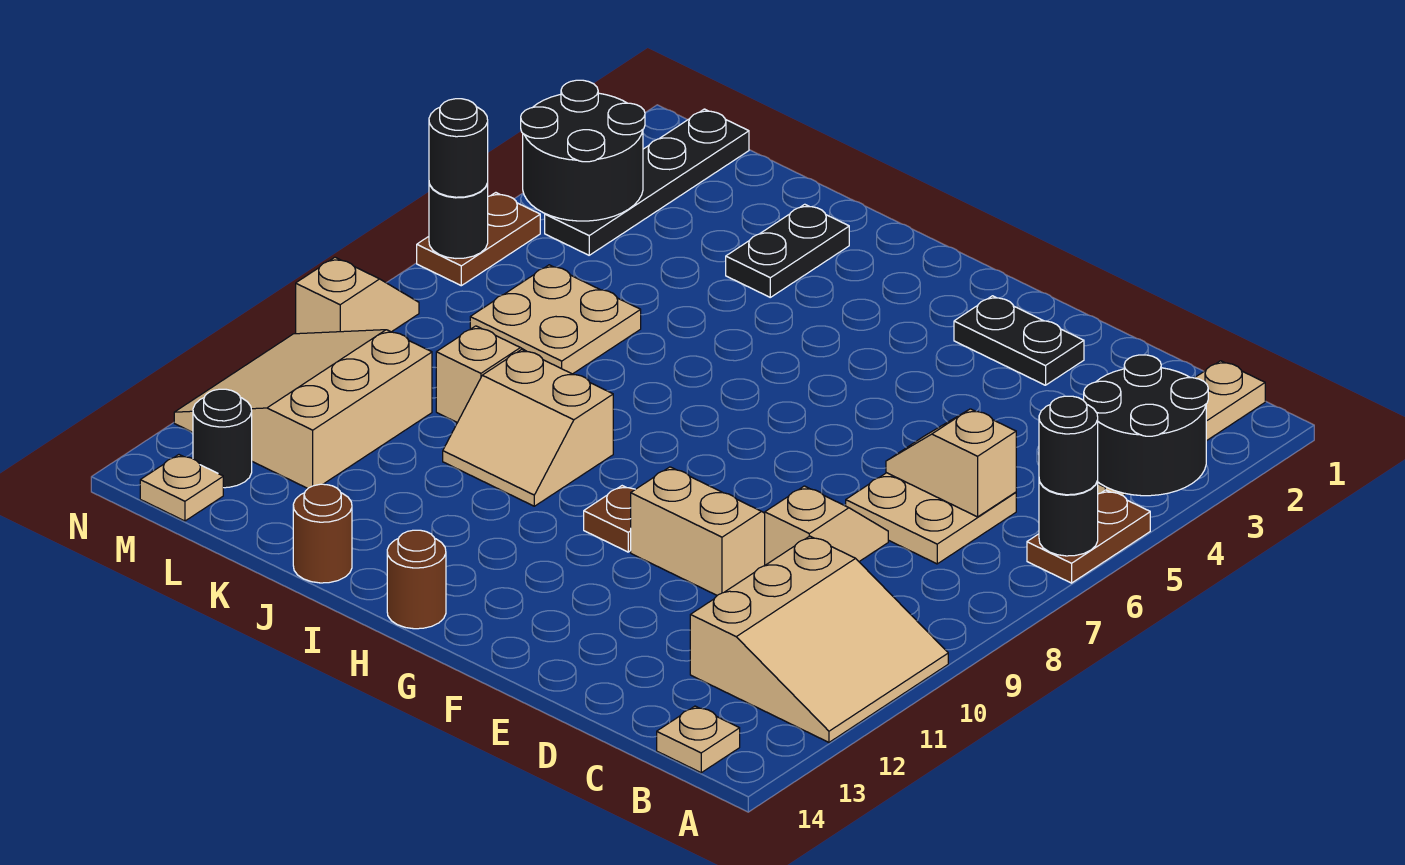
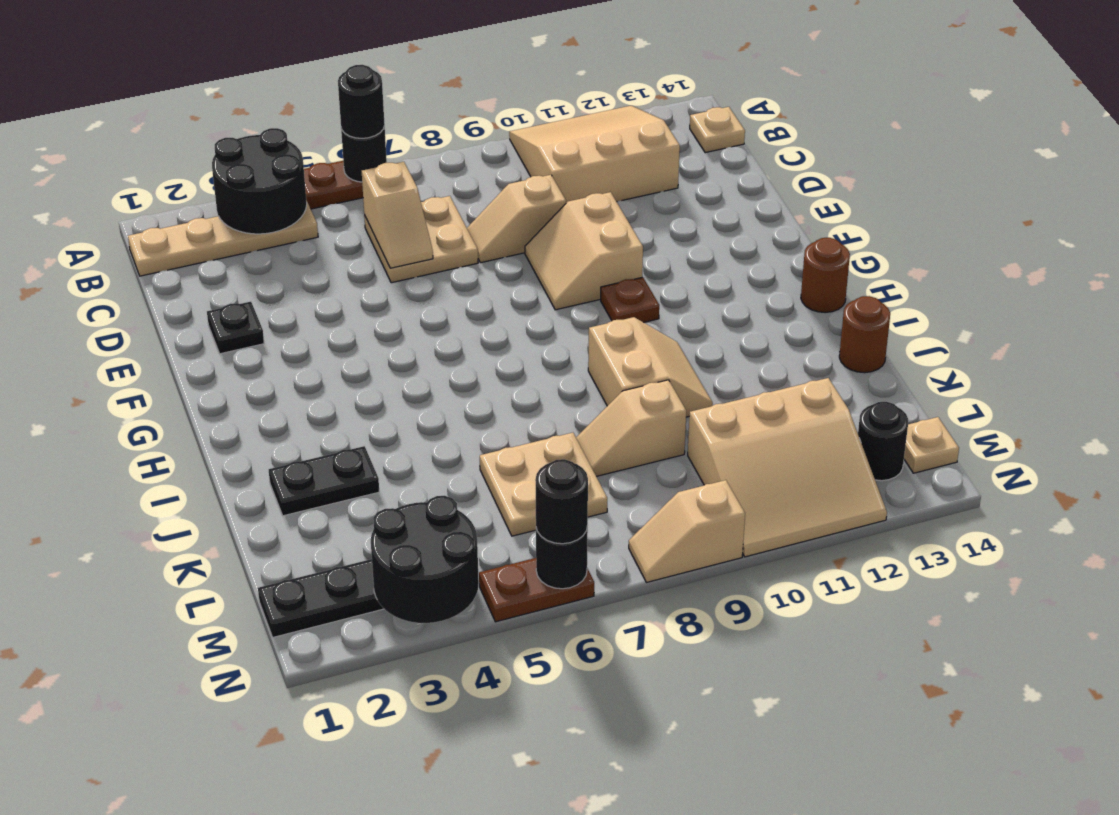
black 1x2 plate [954,296,1084,385] -> black 1x1 plate [207,302,264,354]

